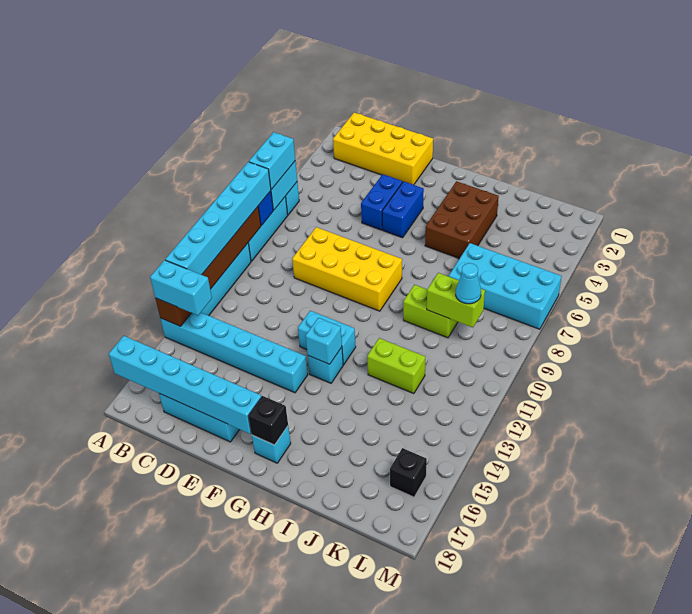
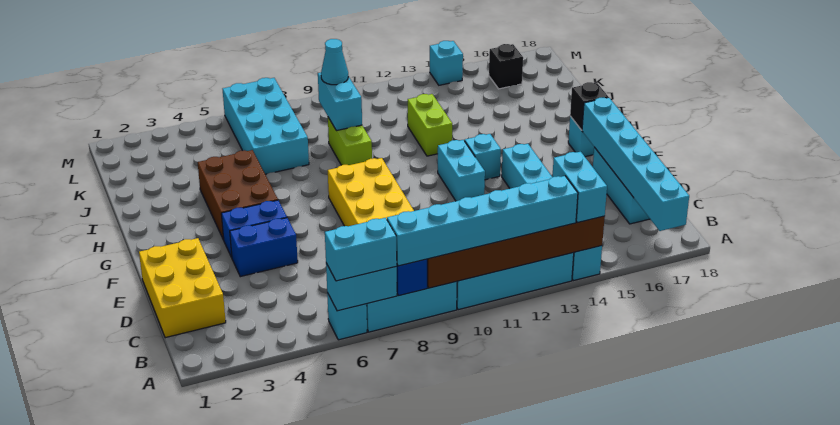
yellow 2x4 brick [333,113,433,185] -> yellow 2x3 brick [139,238,226,338]
cyan 1x1 brick [306,318,342,364] -> cyan 1x1 brick moved to [430,41,463,85]
brown 2x3 brick [425,181,499,259] -> brown 2x3 brick turned to [198,150,278,240]
lime 1x2 brick [427,273,485,327] -> cyan 1x2 brick [318,73,362,131]

